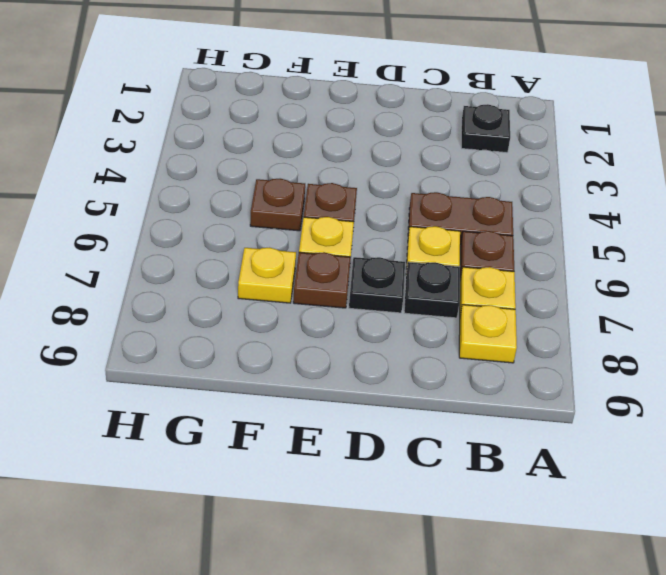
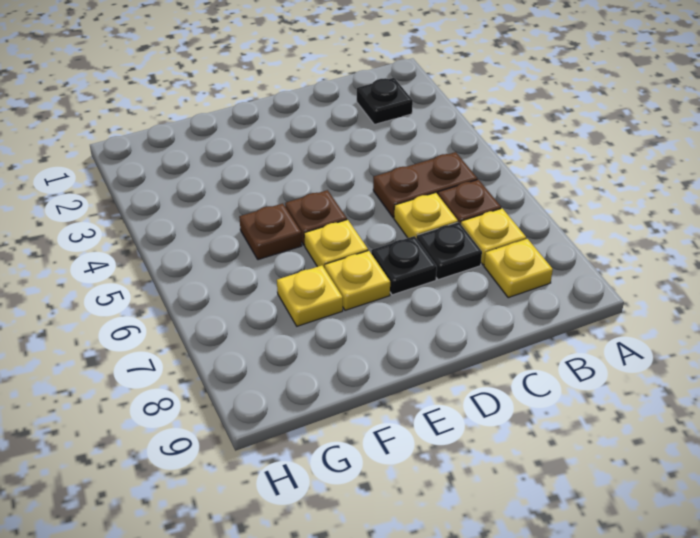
brown 1x1 plate [293,252,351,308] -> yellow 1x1 plate [325,251,390,310]

